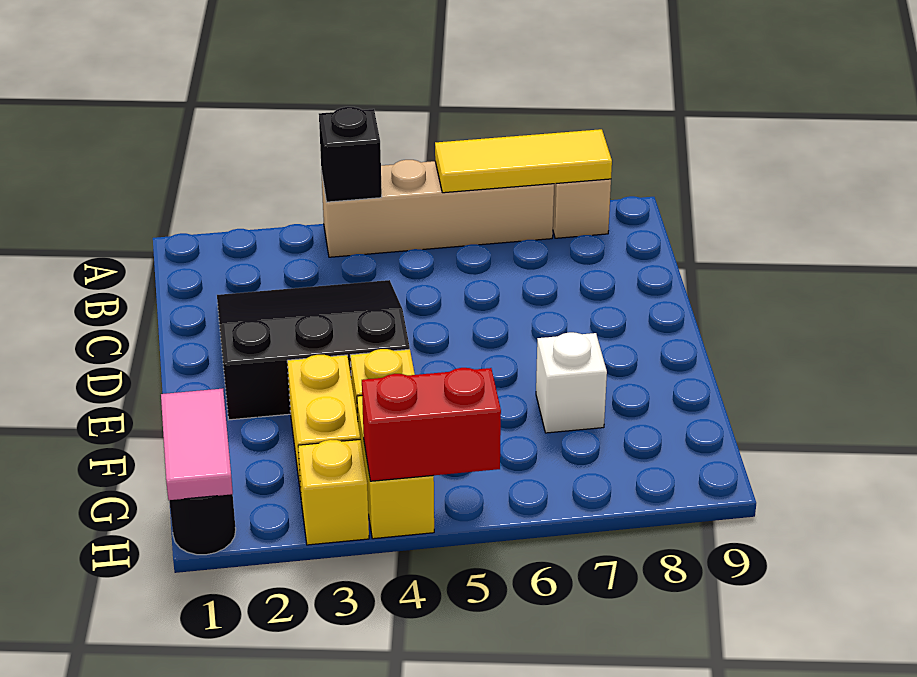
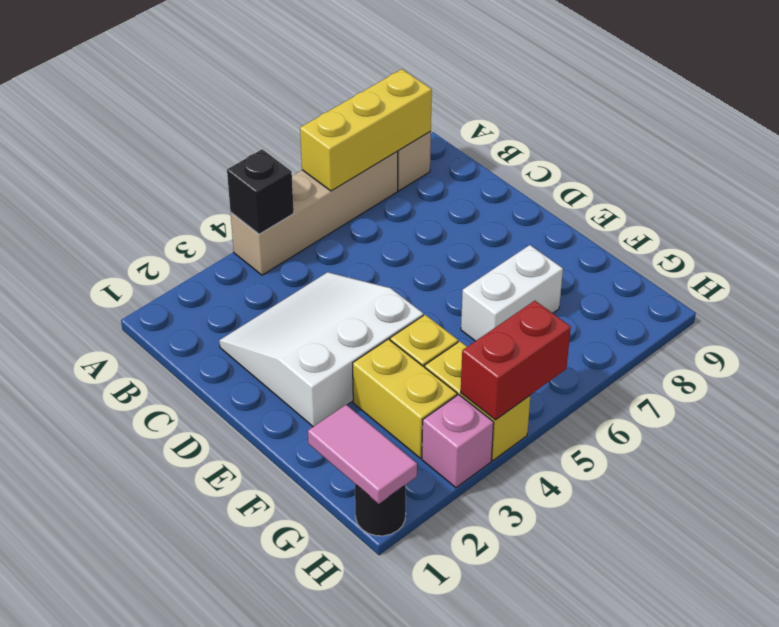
yellow 1x3 tile [435,129,612,193] -> yellow 1x3 brick [300,69,432,191]
black 3x3 slope [217,280,410,420] -> white 3x3 slope [219,272,423,427]
white 1x1 brick [536,332,607,433] -> white 1x2 brick [461,245,563,341]
yellow 1x1 brick [298,440,369,545] -> pink 1x1 brick [422,394,494,488]

